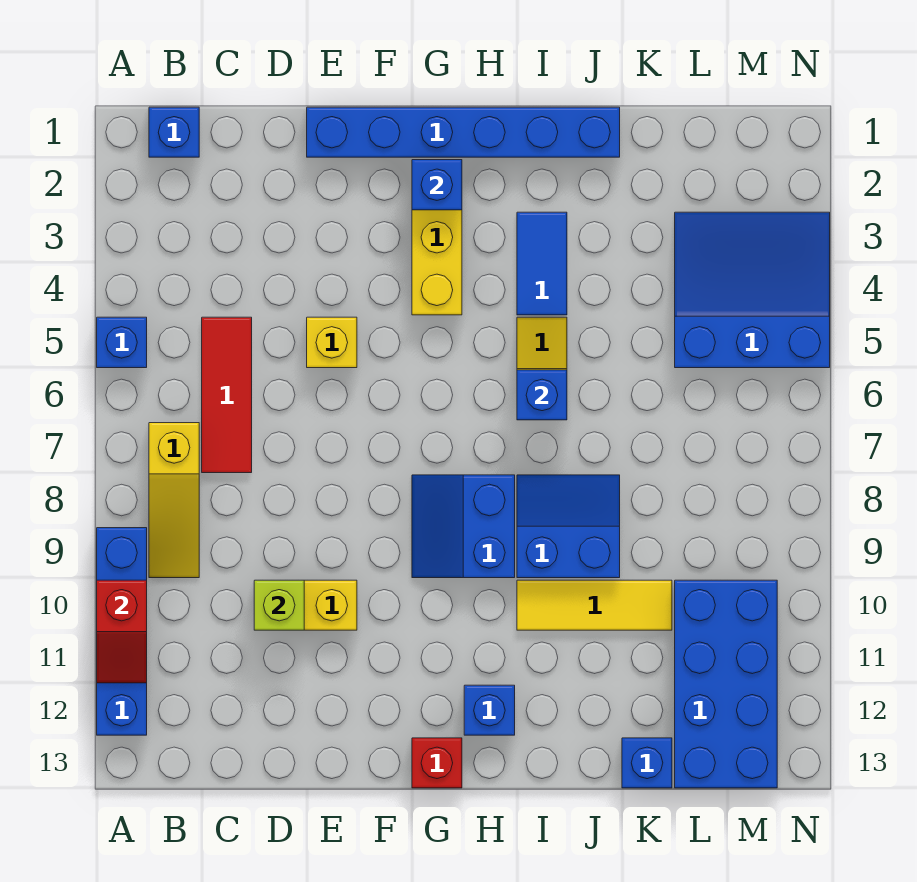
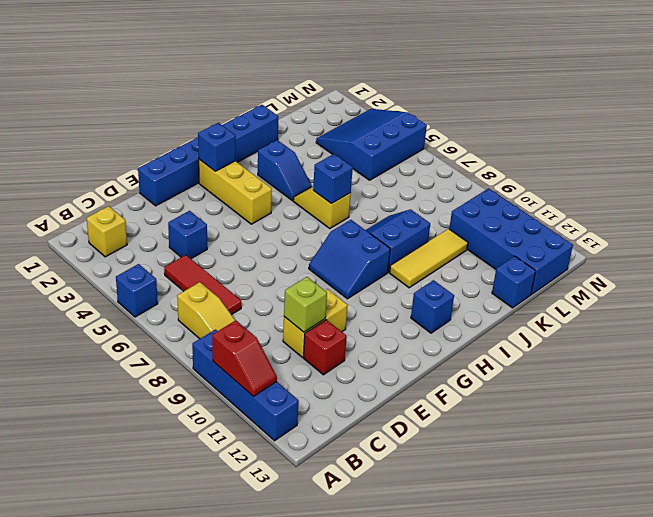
blue 1x1 brick [149,107,199,157] -> blue 1x1 brick moved to [168,211,207,259]
yellow 1x1 brick [307,317,357,368] -> yellow 1x1 brick moved to [86,206,127,257]
red 1x1 brick [412,738,462,788] -> red 1x1 brick moved to [304,320,347,375]
blue 1x2 tile [517,212,567,315] -> blue 1x2 slope [258,140,312,201]

